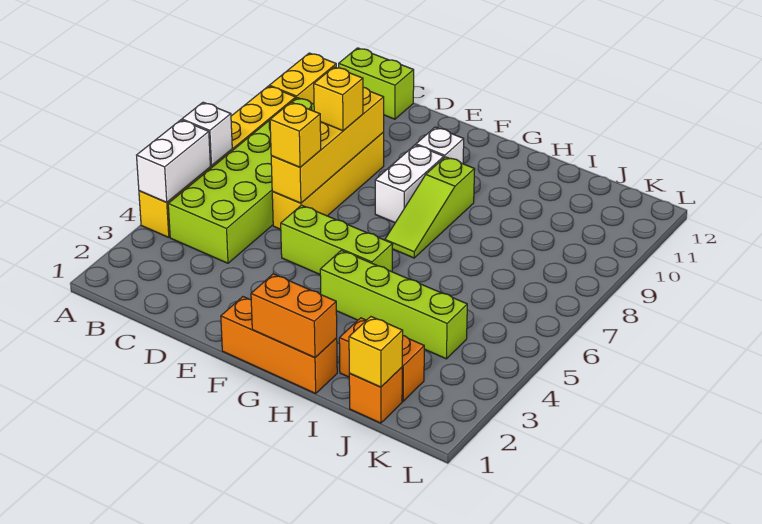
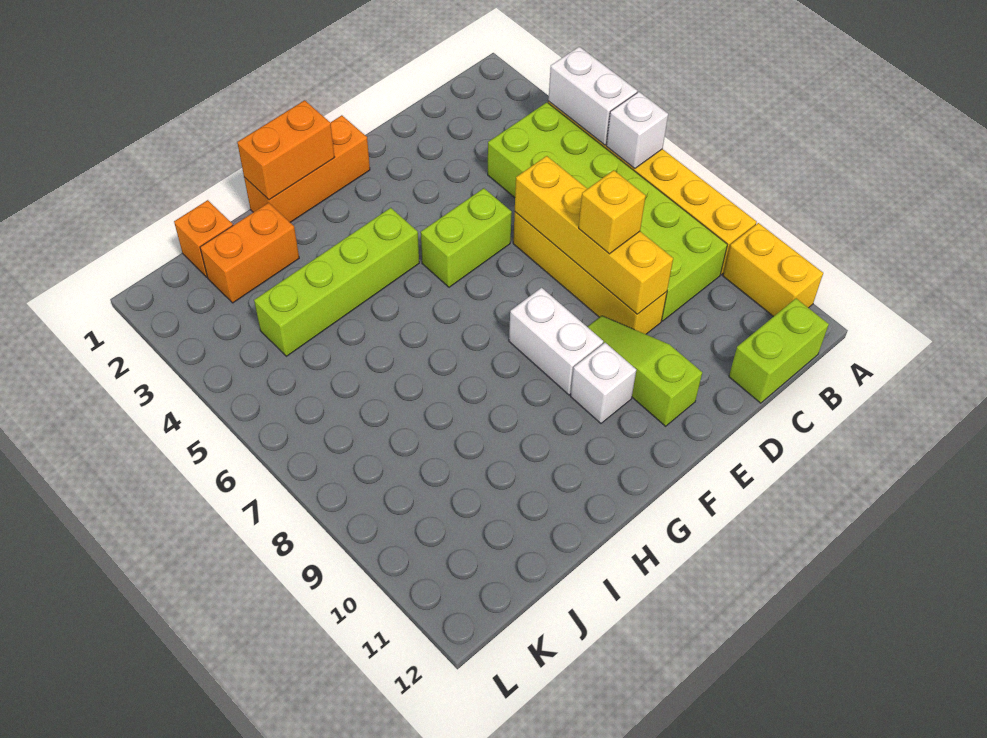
yellow 1x1 brick [270,102,321,167] -> none
lime 1x3 brick [281,205,393,274] -> lime 1x2 brick [421,188,512,287]
lime 1x3 slope [385,157,475,258] -> lime 1x3 slope moved to [587,316,702,426]
yellow 1x1 brick [349,317,403,387] -> none

